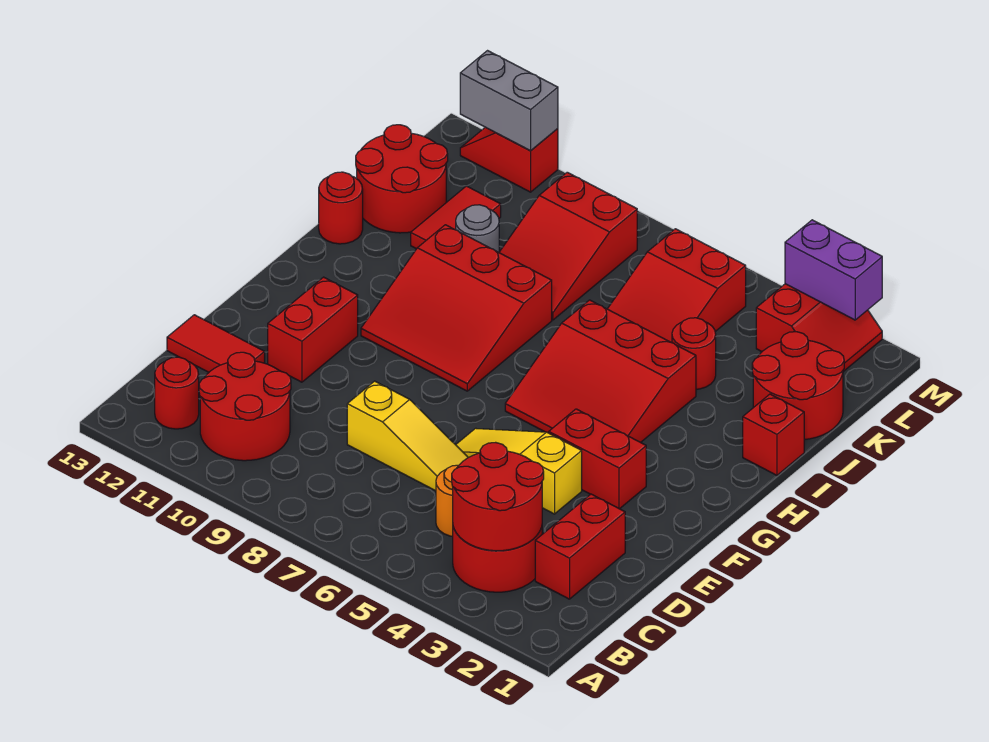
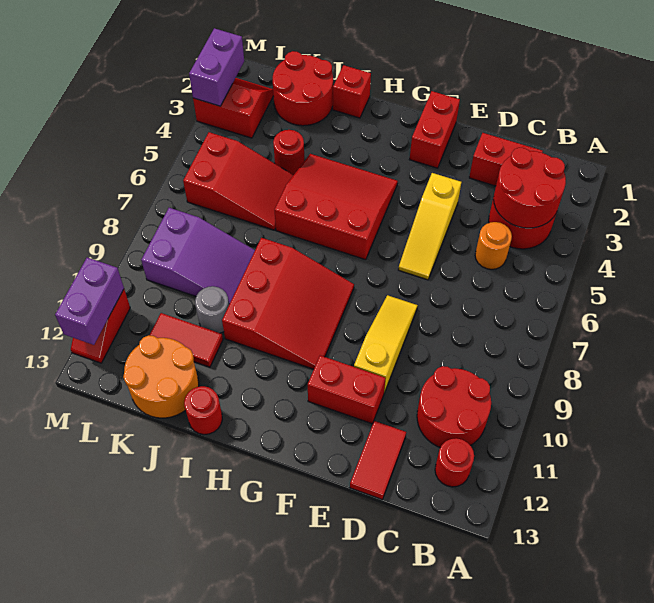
yellow 1x3 slope [347,381,468,491] -> yellow 1x3 slope moved to [354,295,418,393]
red 1x2 brick [549,409,646,509] -> red 1x2 brick moved to [410,91,460,168]
red 3x3 slope [505,300,696,442] -> red 3x3 slope turned to [275,154,398,260]
red 2x3 slope [499,172,637,320] -> purple 2x3 slope [141,208,255,304]
red 2x2 round brick [356,125,448,233] -> orange 2x2 round brick [123,335,199,418]
grey 1x2 brick [460,51,558,151] -> purple 1x2 brick [55,258,124,345]

